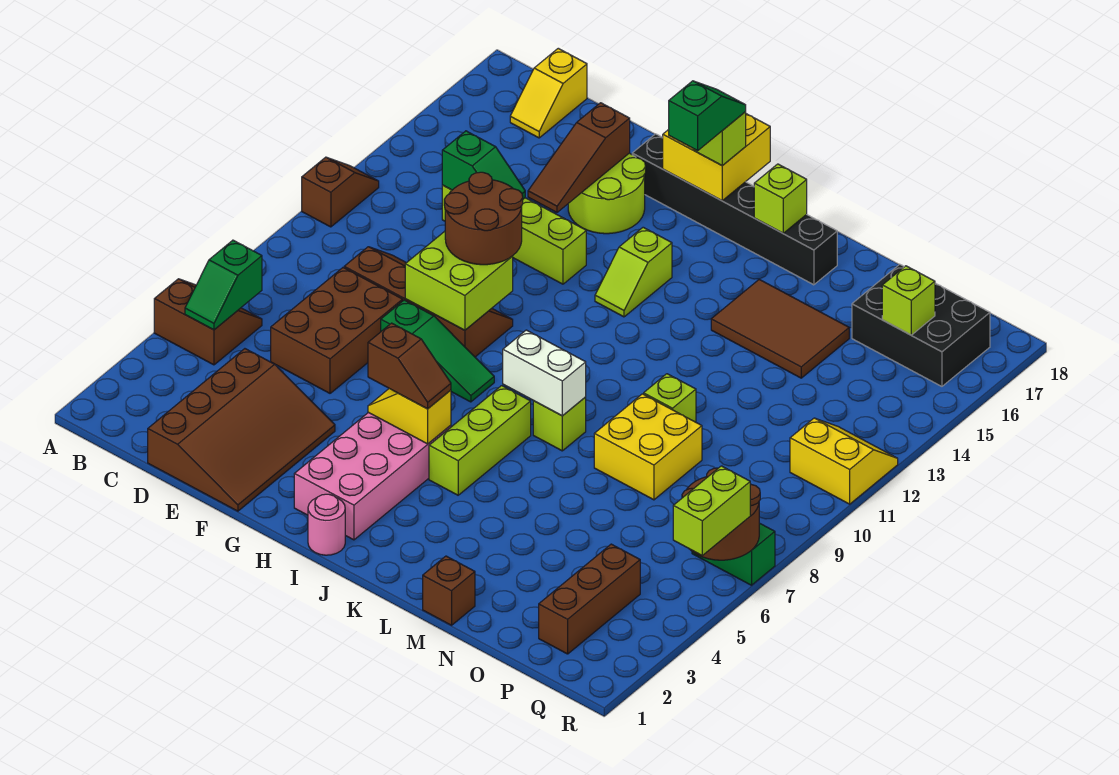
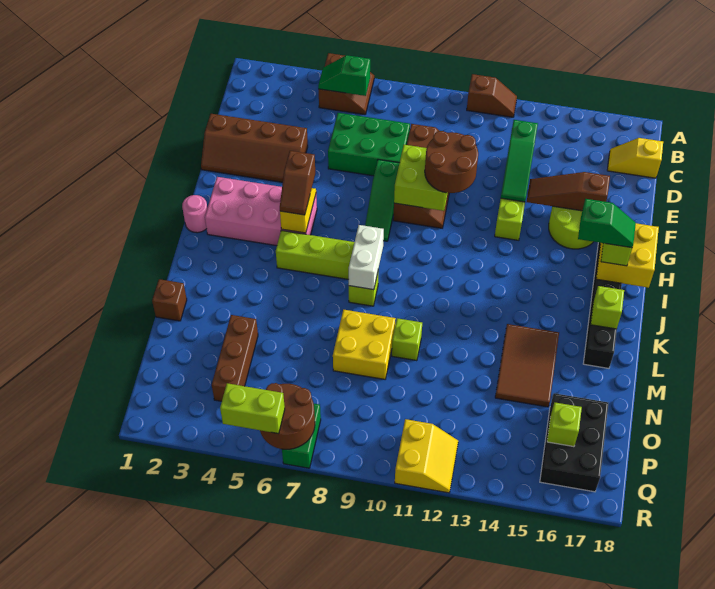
brown 3x4 slope [148,349,335,511] -> brown 2x4 slope [201,114,308,182]
brown 2x3 brick [271,268,403,393] -> green 2x3 brick [328,113,410,176]
green 1x2 slope [442,131,525,199] -> green 1x3 slope [501,120,538,202]
lime 1x2 slope [595,227,672,317] -> none
brown 1x3 brick [539,544,640,654] -> brown 1x3 brick turned to [212,315,258,401]

